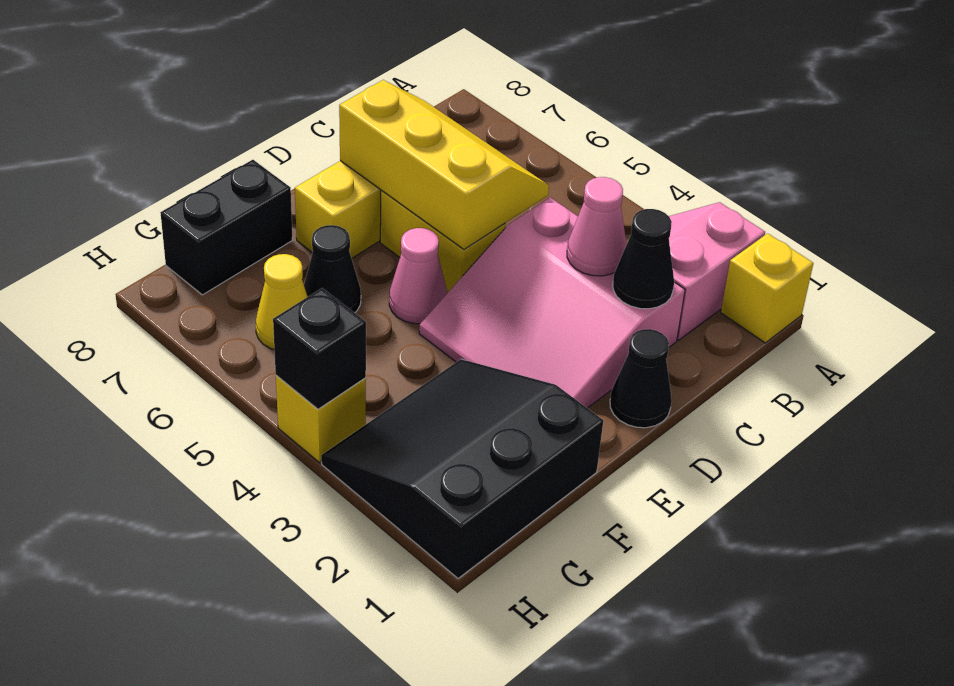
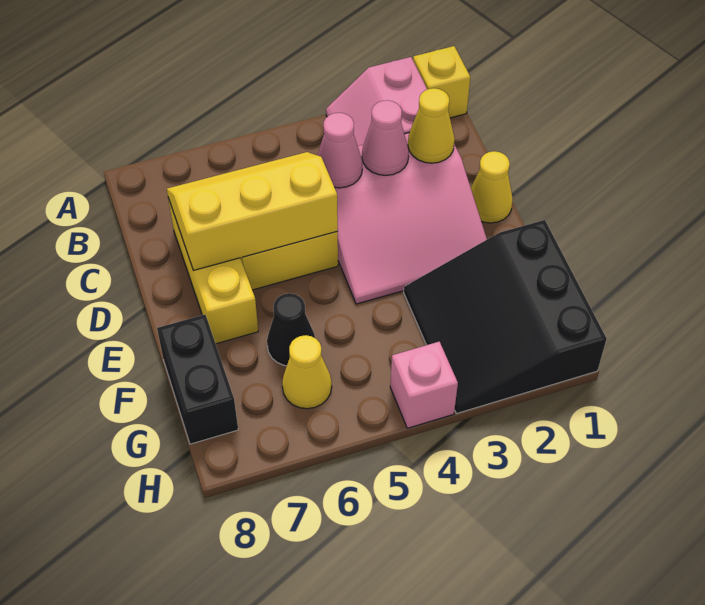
black 1x1 cone [613,209,674,309] -> yellow 1x1 cone [408,88,455,163]
black 1x1 cone [610,329,672,428] -> yellow 1x1 cone [471,151,513,223]
pink 1x1 cone [389,228,447,324] -> pink 1x1 cone moved to [318,113,362,188]
yellow 1x1 brick [276,376,366,463] -> pink 1x1 brick [390,342,458,428]
black 1x1 brick [273,288,366,409] -> none

